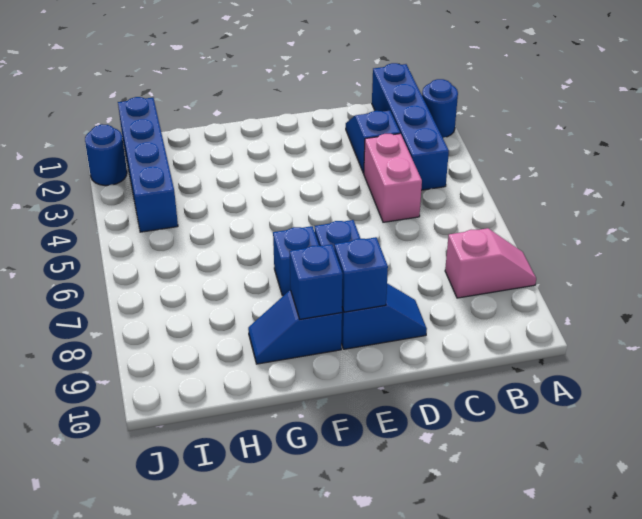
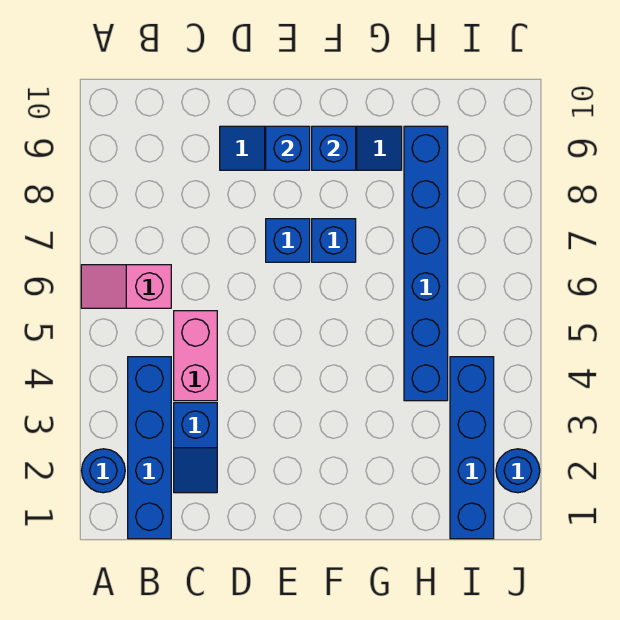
pink 1x2 slope [445,228,536,298] -> pink 1x2 slope moved to [81,265,171,308]
none -> blue 1x6 brick [404,126,448,401]

